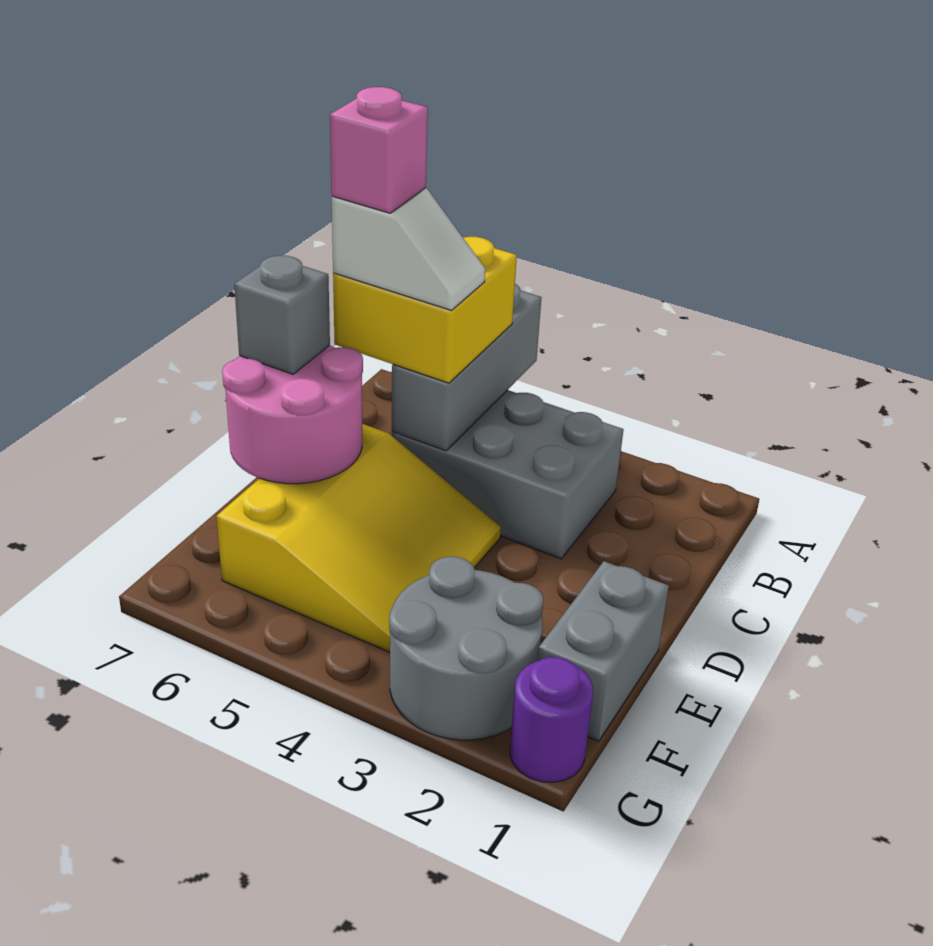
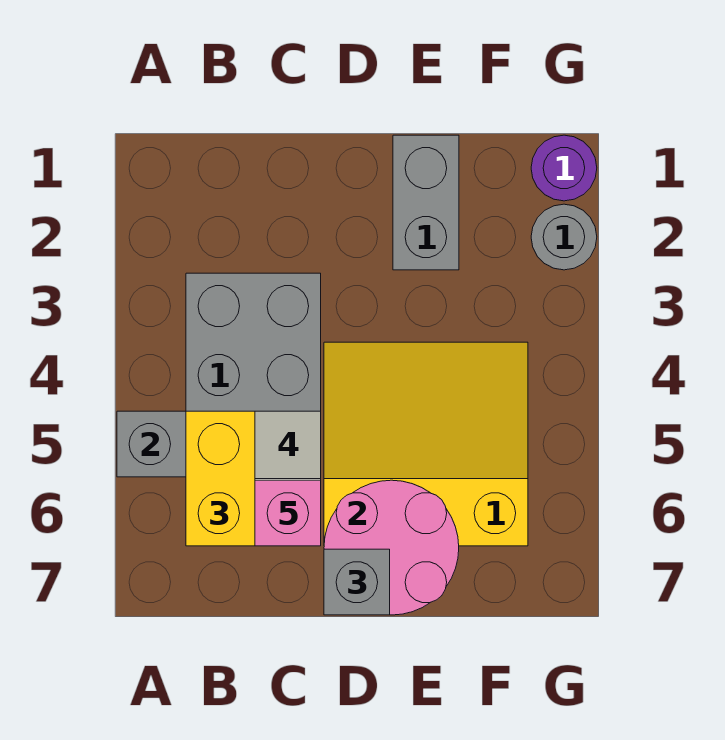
grey 1x2 brick [537,561,669,741] -> grey 1x2 brick turned to [393,135,459,270]
grey 2x2 round brick [389,557,543,740] -> grey 1x1 round brick [531,204,597,270]

